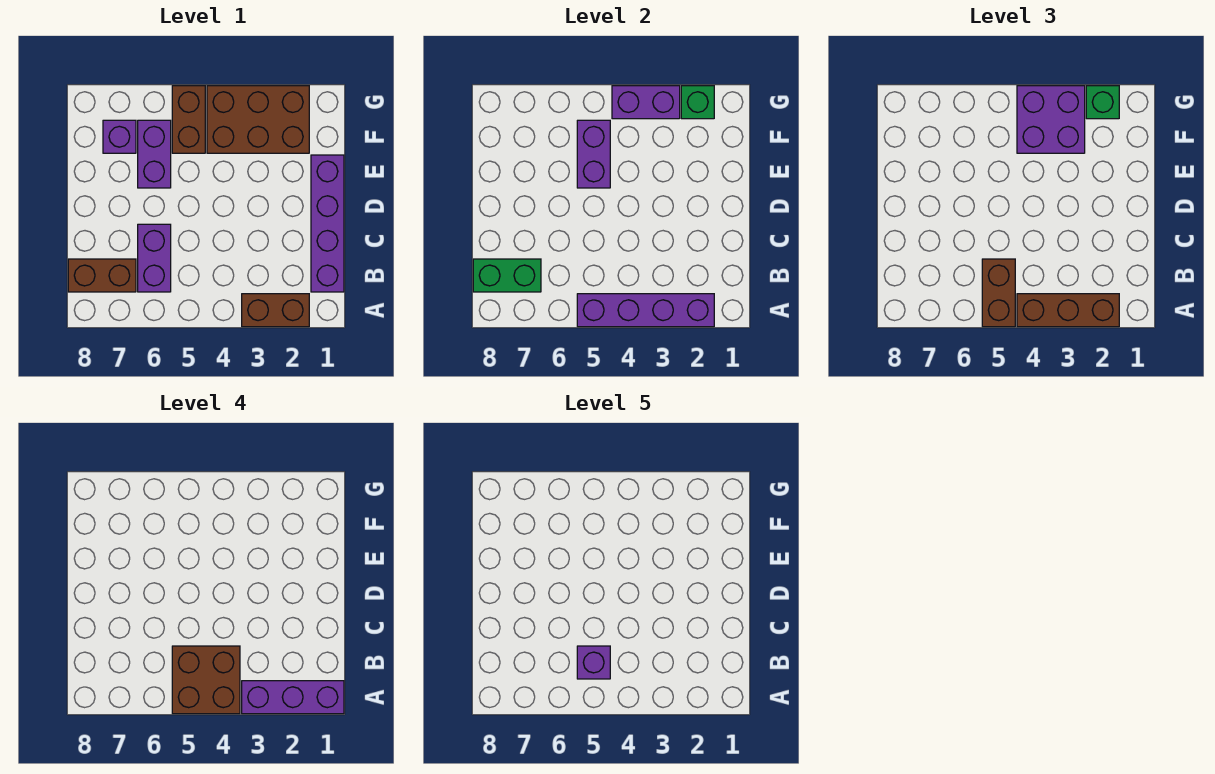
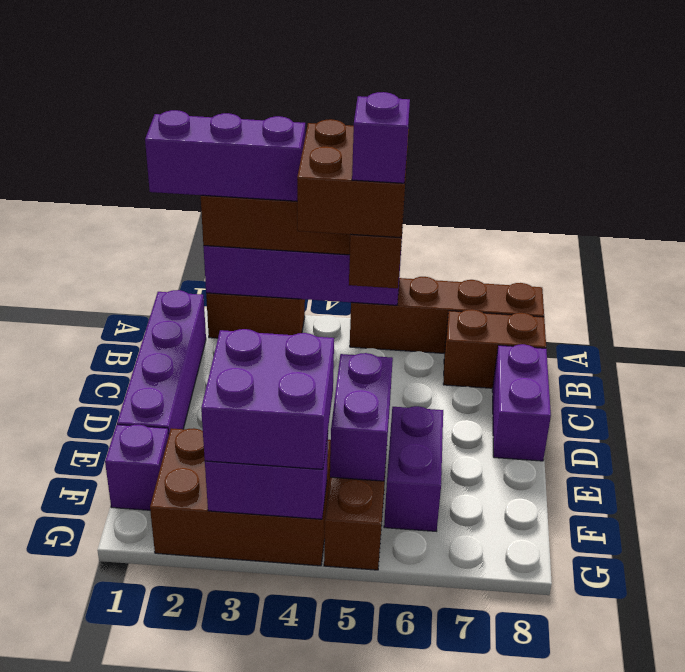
none -> brown 1x4 brick [350,277,544,353]
purple 1x2 brick [138,224,171,292] -> purple 1x2 brick moved to [492,344,551,461]
green 1x2 brick [473,259,541,292] -> none
purple 1x1 brick [103,120,136,153] -> purple 1x1 brick moved to [105,425,169,510]
green 1x1 brick [681,86,714,119] -> none
green 1x1 brick [1086,86,1119,119] -> none

